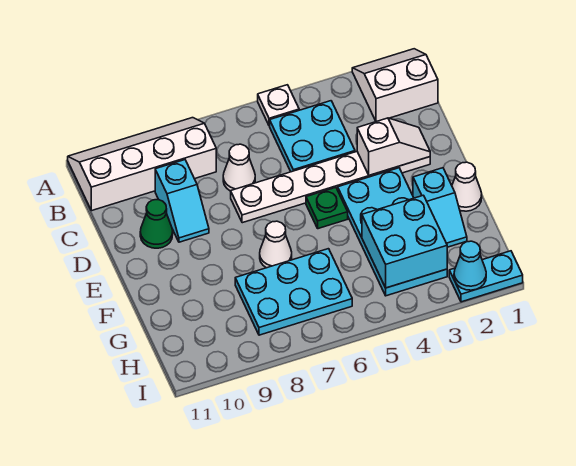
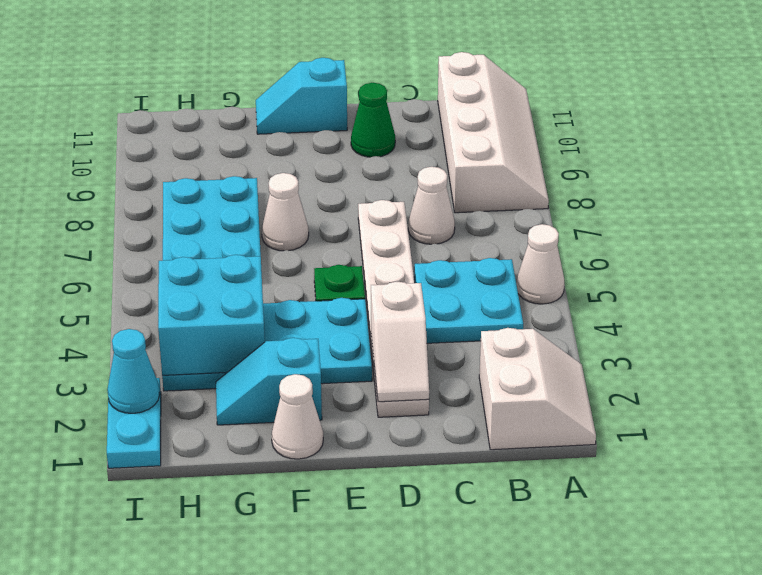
white 1x1 plate [258,85,299,126] -> white 1x1 cone [517,224,564,304]
cyan 1x2 slope [155,160,209,242] -> cyan 1x2 slope moved to [256,58,347,134]

